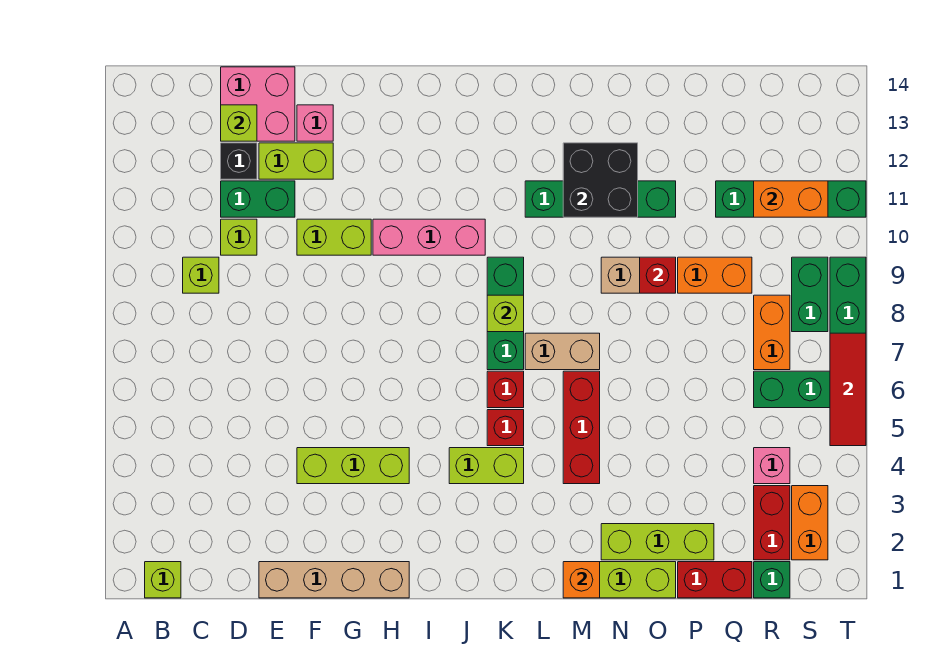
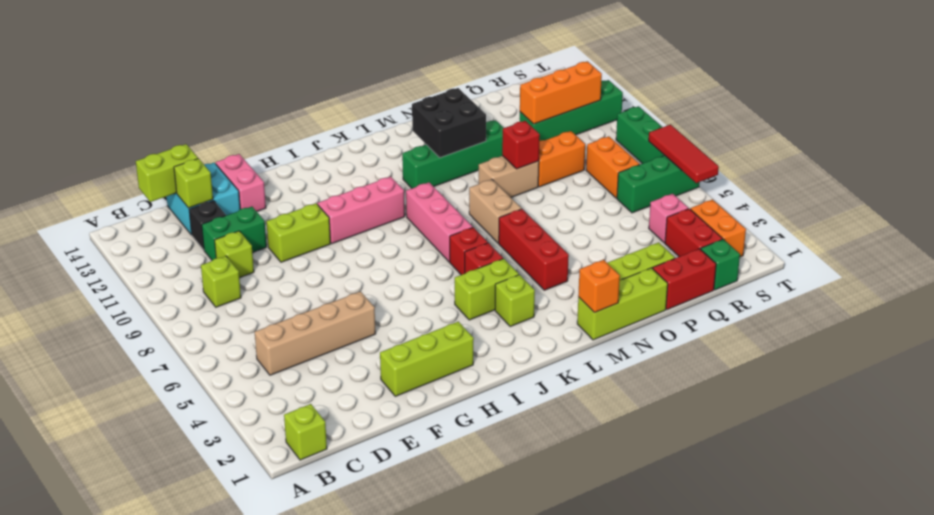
pink 2x2 brick [221,67,295,141] -> cyan 2x2 brick [167,163,240,235]
tan 1x4 brick [259,562,409,598] -> tan 1x4 brick moved to [255,291,376,375]
lime 1x2 brick [259,143,333,179] -> lime 1x2 brick moved to [136,144,198,202]
lime 1x3 brick [297,448,409,484] -> lime 1x3 brick moved to [380,321,474,396]
pink 1x1 brick [297,105,333,141] -> pink 1x2 brick [215,154,266,211]
green 1x3 brick [487,257,524,370] -> pink 1x3 brick [406,182,472,262]
lime 1x1 brick [487,295,524,332] -> lime 1x1 brick moved to [495,275,535,326]
tan 1x2 brick [525,333,600,370] -> tan 1x2 brick turned to [469,179,521,243]
orange 1x2 brick [754,181,828,217] -> orange 1x3 brick [520,61,602,124]
green 1x2 brick [792,257,828,332] -> none

